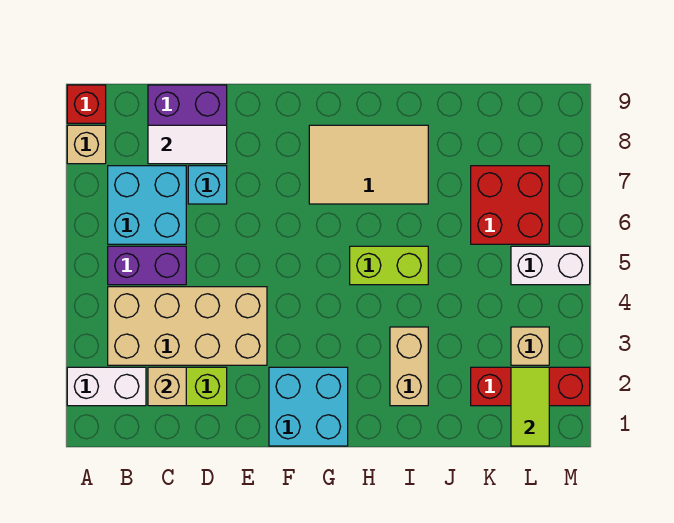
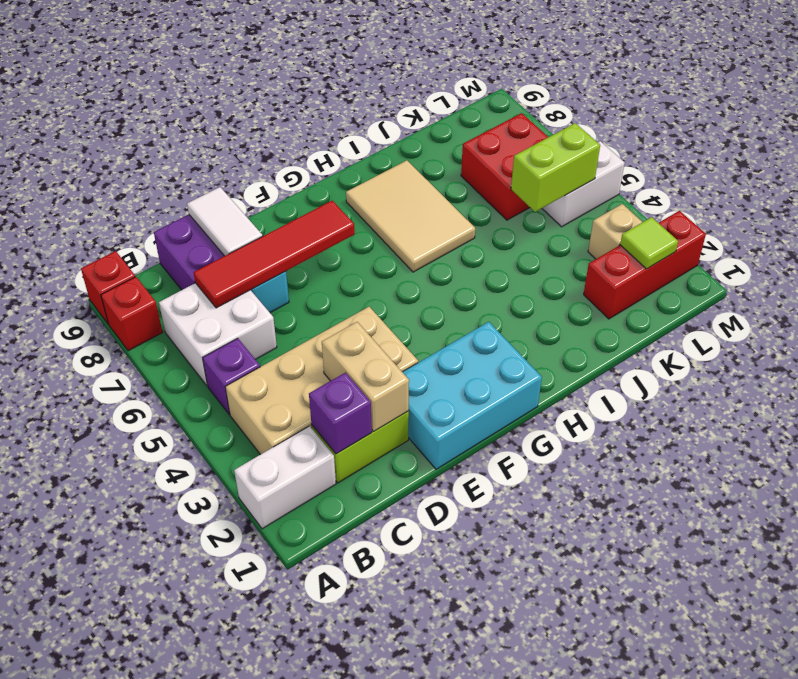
tan 1x1 brick [67,125,106,164] -> red 1x1 brick [101,277,163,351]
purple 1x2 brick [108,246,186,285] -> purple 1x1 brick [203,338,260,414]
cyan 2x2 brick [108,166,186,244] -> white 2x2 brick [159,283,277,386]
tan 1x1 brick [148,367,186,406] -> purple 1x1 brick [309,373,372,454]
none -> red 1x4 tile [194,201,355,308]
white 1x2 tile [148,125,227,164] -> white 1x2 tile turned to [187,187,262,256]
cyan 2x2 brick [269,367,348,446] -> cyan 2x3 brick [403,322,542,469]
tan 2x3 tile [309,125,428,204] -> tan 2x3 tile turned to [346,160,475,272]
lime 1x2 brick [350,246,428,285] -> lime 1x2 brick moved to [511,123,600,212]
tan 1x2 brick [390,327,428,406] -> tan 1x2 brick moved to [322,322,409,431]
lime 1x2 tile [511,367,549,446] -> lime 1x1 tile [620,217,678,269]

